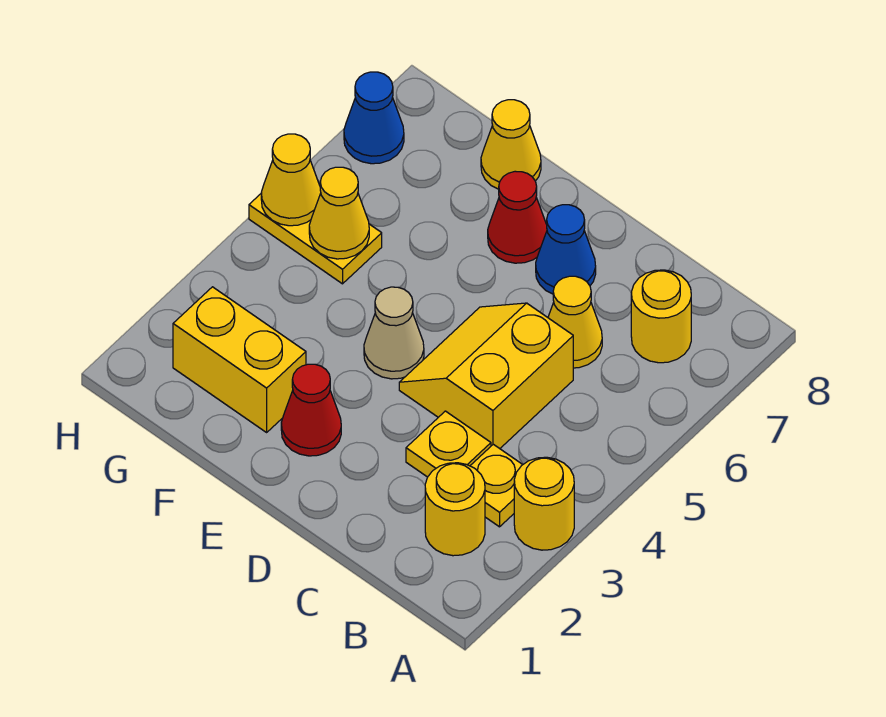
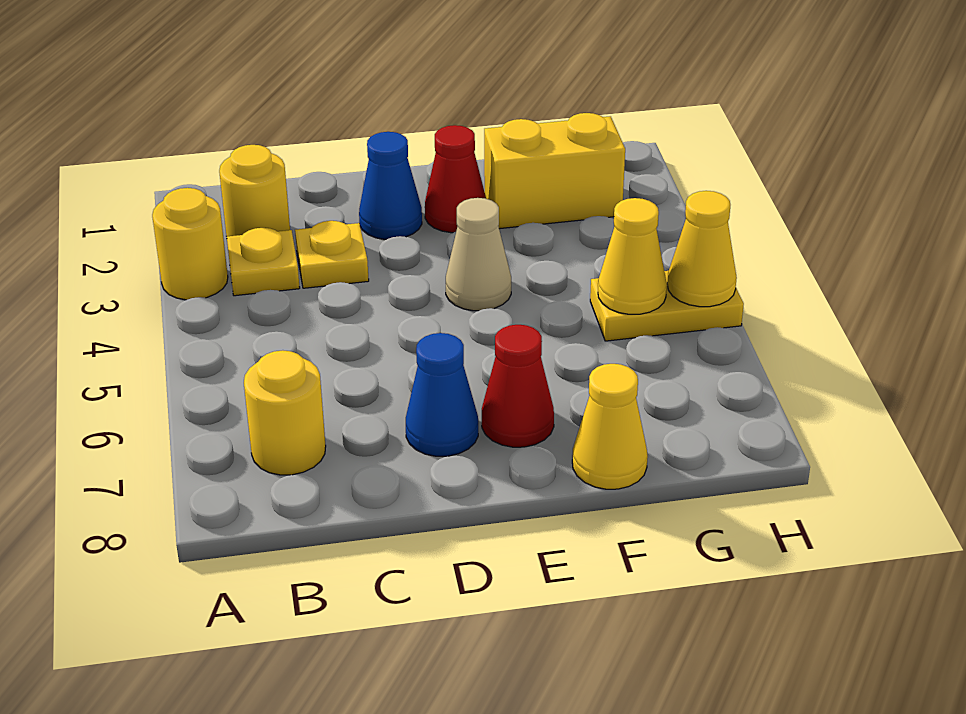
yellow 2x2 slope [399,303,573,449] -> none
yellow 1x1 cone [548,276,602,368] -> none
blue 1x1 cone [344,72,404,164] -> blue 1x1 cone moved to [359,132,422,239]

